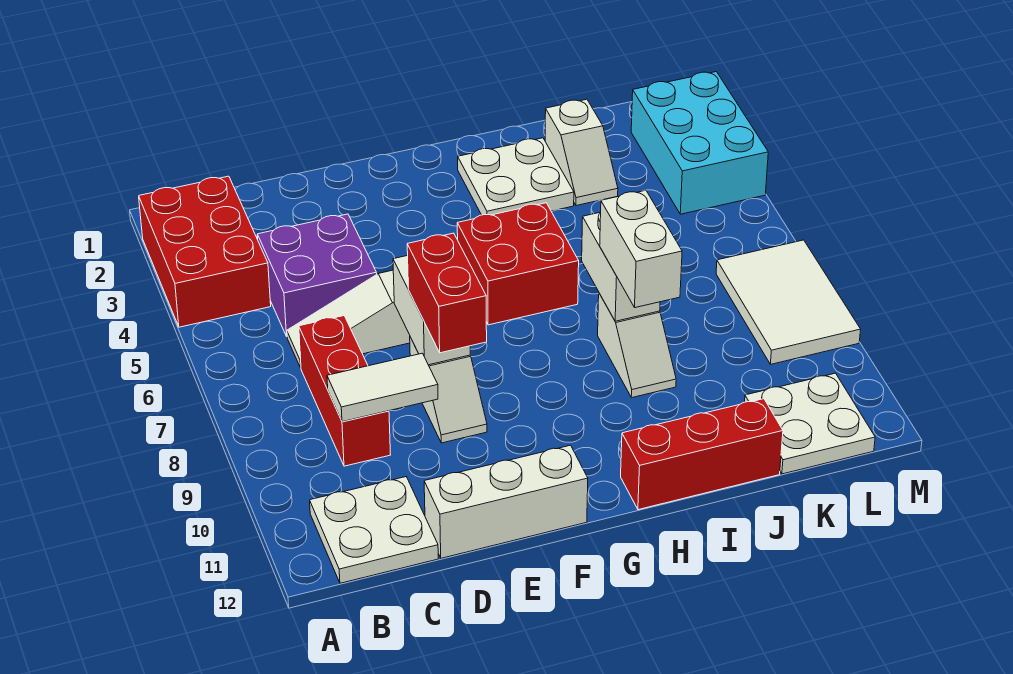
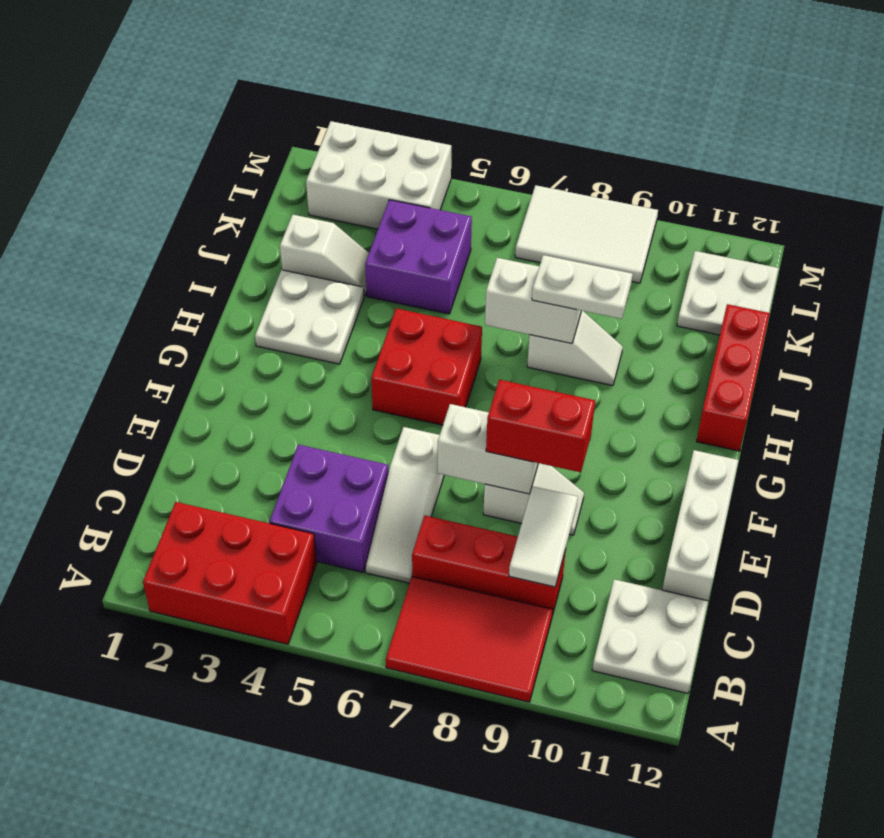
none -> red 2x3 tile [386,577,553,702]
white 1x2 brick [600,190,682,308] -> white 1x2 plate [532,255,633,319]
none -> purple 2x2 brick [365,200,472,314]
cyan 2x3 brick [631,72,768,214] -> white 2x3 brick [306,121,451,229]

